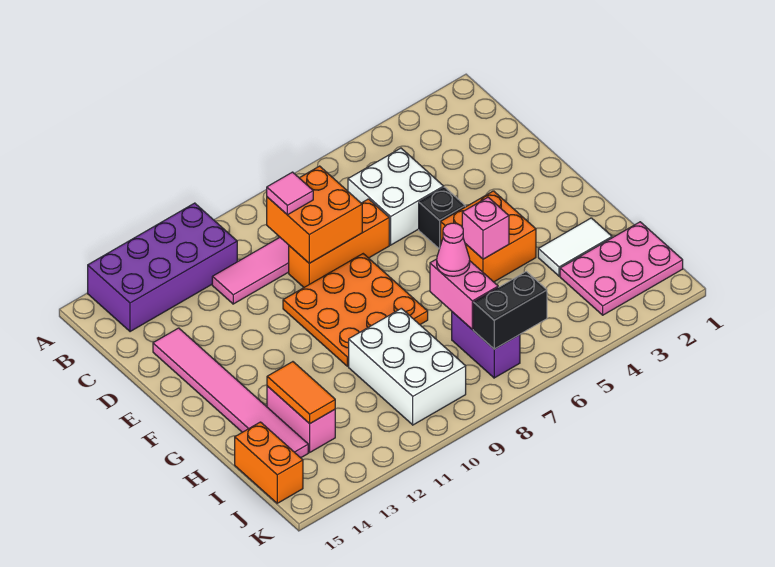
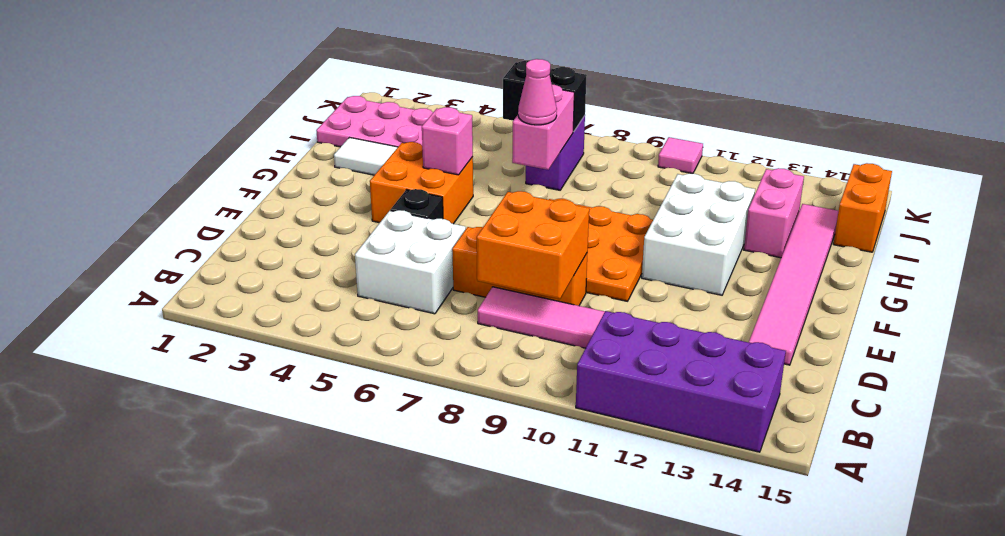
pink 1x1 tile [267,172,313,215] -> pink 1x1 tile moved to [658,137,703,174]
white 2x3 brick [349,308,466,425] -> white 2x3 brick moved to [642,174,755,295]
orange 1x2 tile [267,362,335,424] -> none

